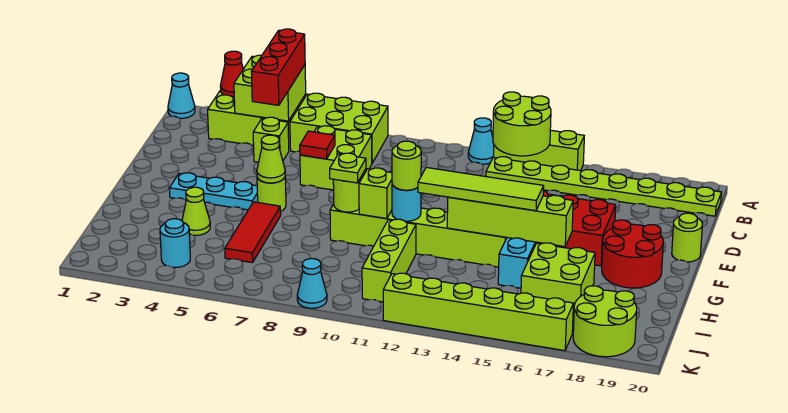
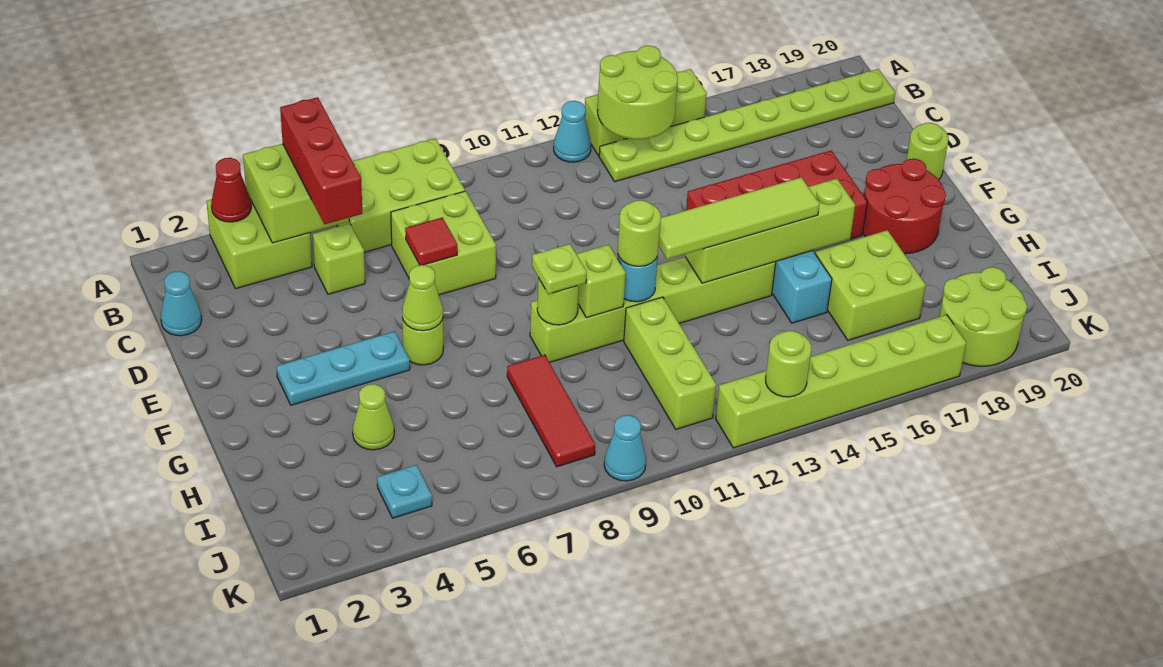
cyan 1x1 cone [168,73,195,118] -> cyan 1x1 cone moved to [161,271,202,336]
red 1x3 tile [225,202,281,263] -> red 1x3 tile moved to [507,355,595,467]
cyan 1x1 round brick [160,219,190,268] -> cyan 1x1 plate [377,465,432,518]
none -> lime 1x1 round brick [766,331,811,397]

